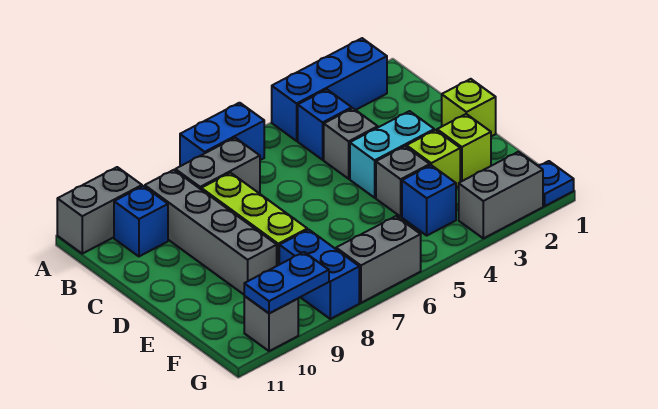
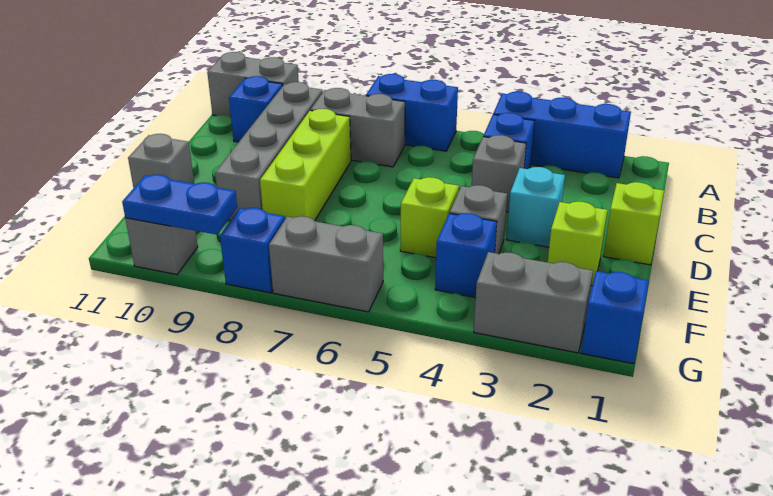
cyan 1x2 brick [350,111,434,198] -> cyan 1x1 brick [507,167,565,247]
lime 1x1 brick [407,130,460,188] -> lime 1x1 brick moved to [400,177,459,258]
none -> grey 1x1 brick [128,134,194,188]
blue 1x2 brick [279,230,359,319] -> blue 1x1 brick [220,208,285,293]
blue 1x1 plate [539,161,574,206] -> blue 1x1 brick [581,271,649,364]

